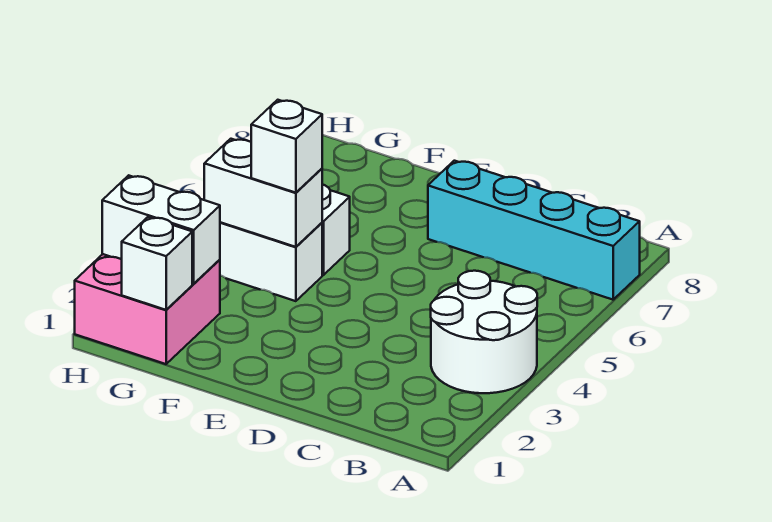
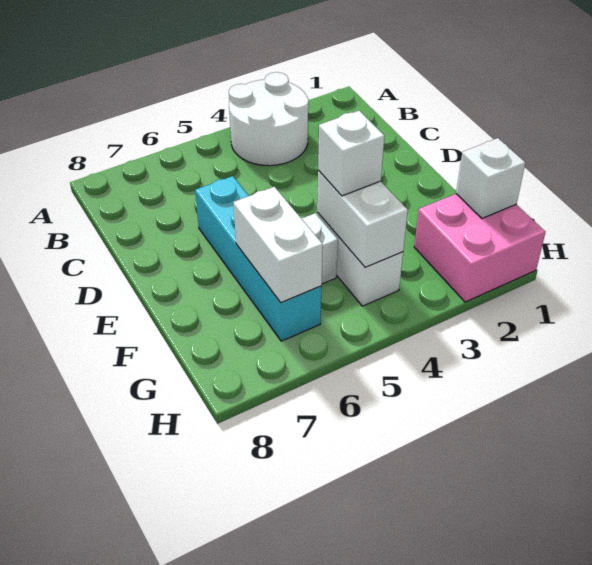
cyan 1x4 brick [428,161,640,300] -> cyan 1x4 brick moved to [195,176,321,341]
white 1x2 brick [102,175,220,284] -> white 1x2 brick moved to [234,187,323,303]

